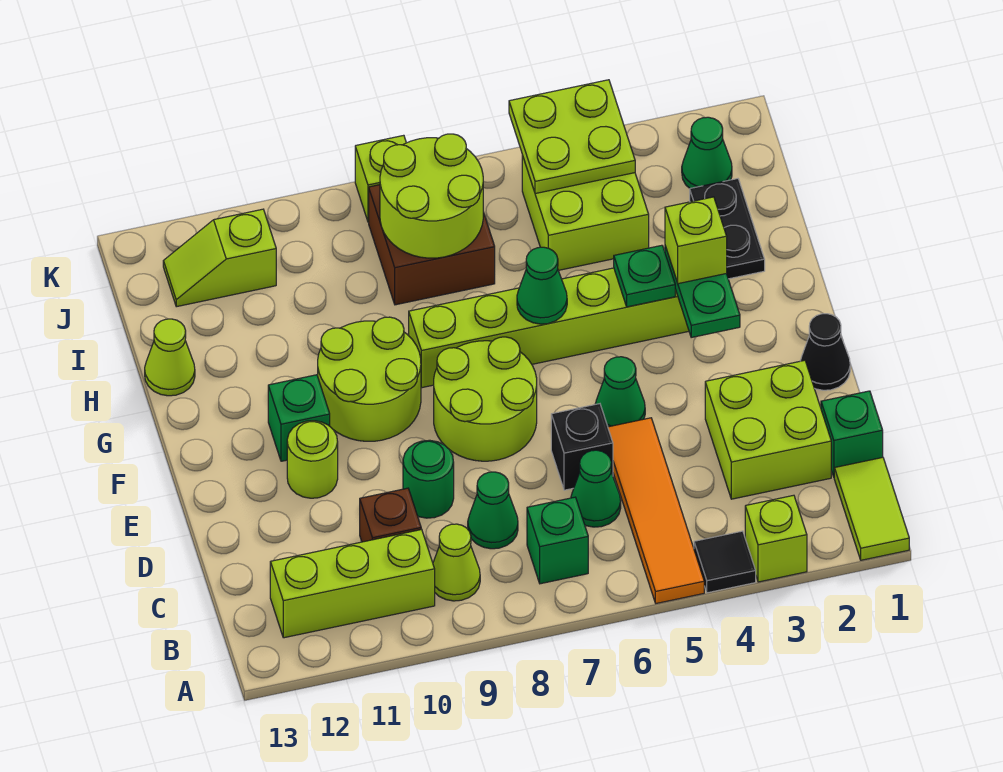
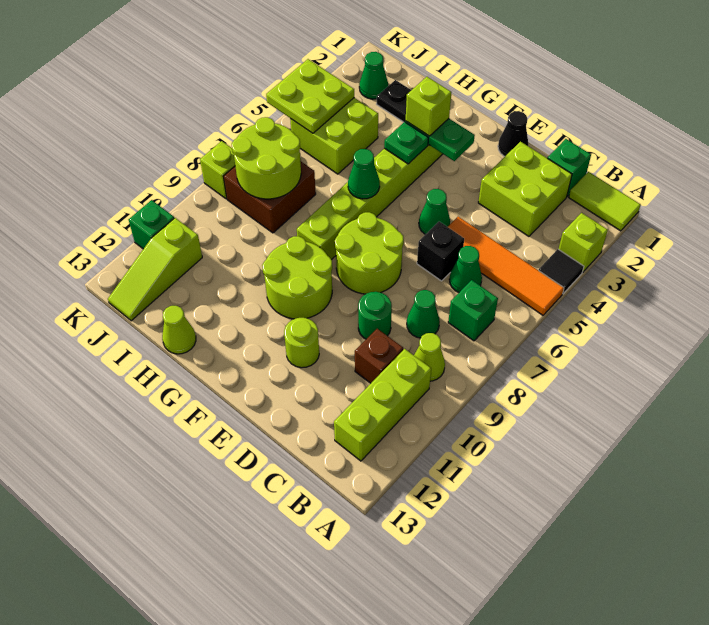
green 1x1 brick [268,375,330,461] -> green 1x1 brick moved to [128,200,174,249]
lime 1x2 slope [163,209,276,307] -> lime 1x3 slope [108,218,202,321]

